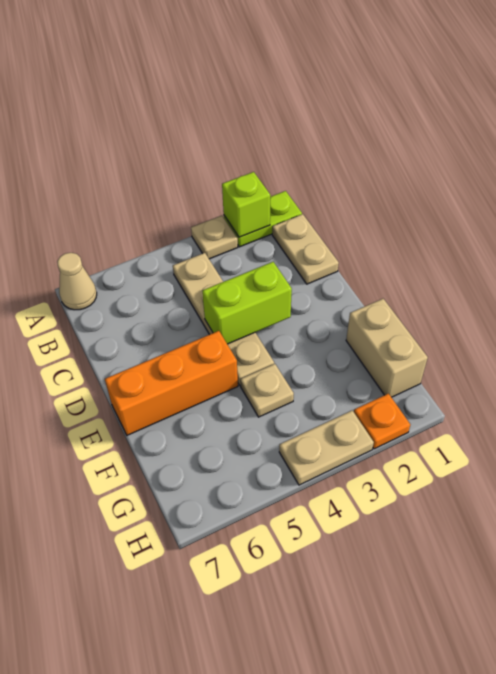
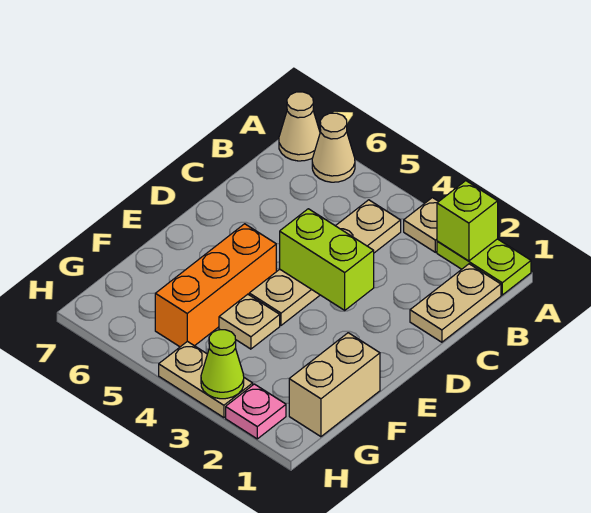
none -> tan 1x1 cone [312,113,355,182]
orange 1x3 brick [105,331,238,435] -> orange 1x3 brick turned to [155,224,276,347]
orange 1x1 plate [354,393,410,449] -> pink 1x1 plate [226,384,286,439]
none -> lime 1x1 cone [201,330,244,399]

